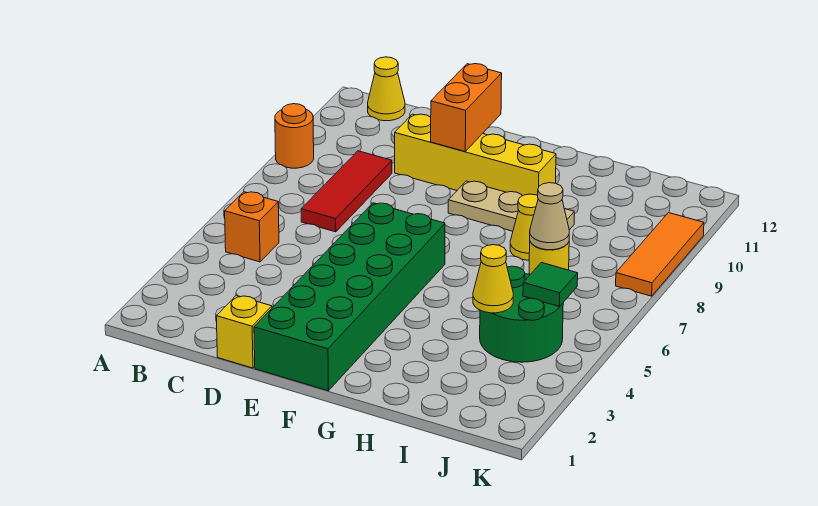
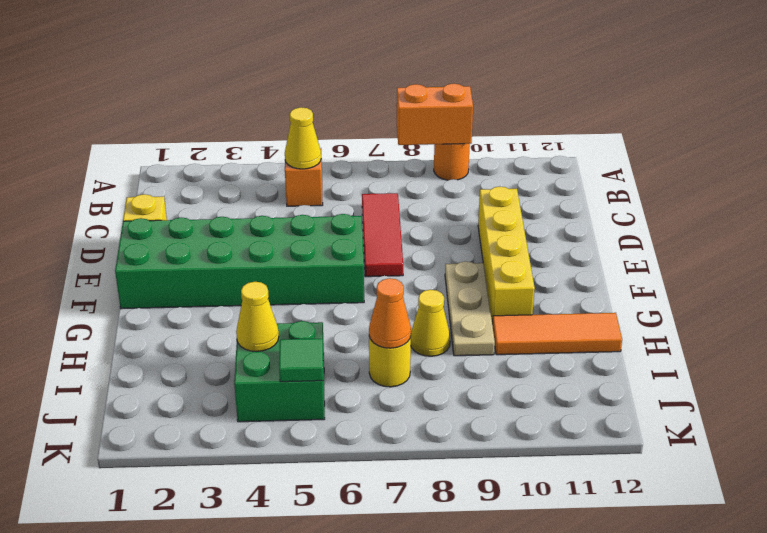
yellow 1x1 cone [368,57,405,121] -> yellow 1x1 cone moved to [285,107,321,169]
red 1x3 tile [301,151,392,232] -> red 1x3 tile turned to [362,193,403,277]
orange 1x2 brick [431,64,502,151] -> orange 1x2 brick moved to [397,84,473,145]
green 2x2 round brick [480,266,563,362] -> green 2x2 brick [234,321,325,422]
tan 1x1 cone [530,183,569,250] -> orange 1x1 cone [369,278,411,348]
orange 1x3 tile [616,213,704,296] -> orange 1x3 tile moved to [492,313,622,355]

